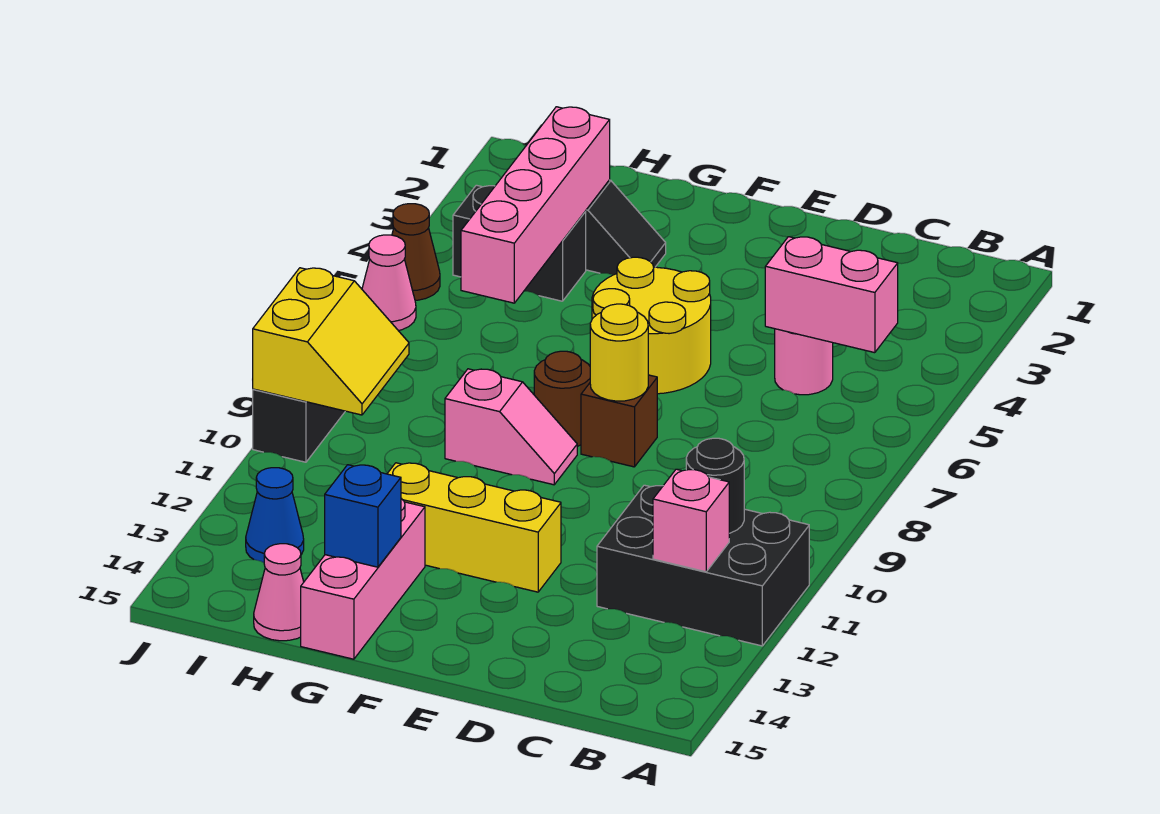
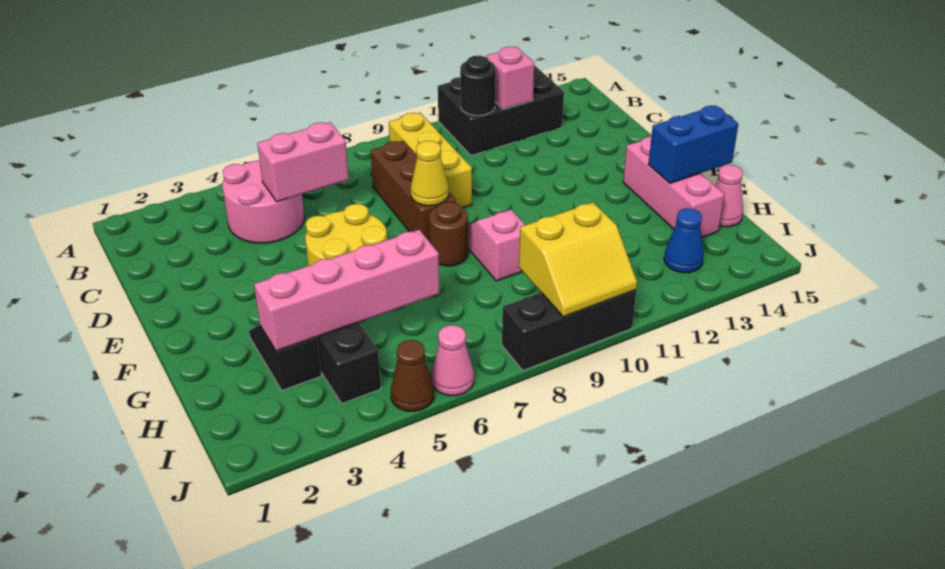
black 2x3 brick [597,485,809,646] -> black 2x3 brick turned to [438,65,564,156]
pink 1x2 brick [765,237,898,353] -> pink 1x2 brick turned to [257,122,349,202]
pink 1x1 round brick [775,329,833,395] -> pink 2x2 round brick [222,160,304,243]
brown 1x1 brick [581,375,657,467] -> brown 1x3 brick [371,141,456,242]
yellow 1x1 round brick [590,304,648,401] -> yellow 1x1 cone [411,141,449,206]
yellow 1x3 brick [387,463,561,592] -> yellow 1x3 brick moved to [389,113,472,208]
pink 1x3 brick [301,499,425,659] -> pink 1x3 brick turned to [623,137,725,237]
blue 1x1 brick [325,465,401,567] -> blue 1x2 brick [648,106,738,183]
yellow 2x2 slope [253,268,409,415] -> yellow 2x2 slope turned to [519,202,637,317]

